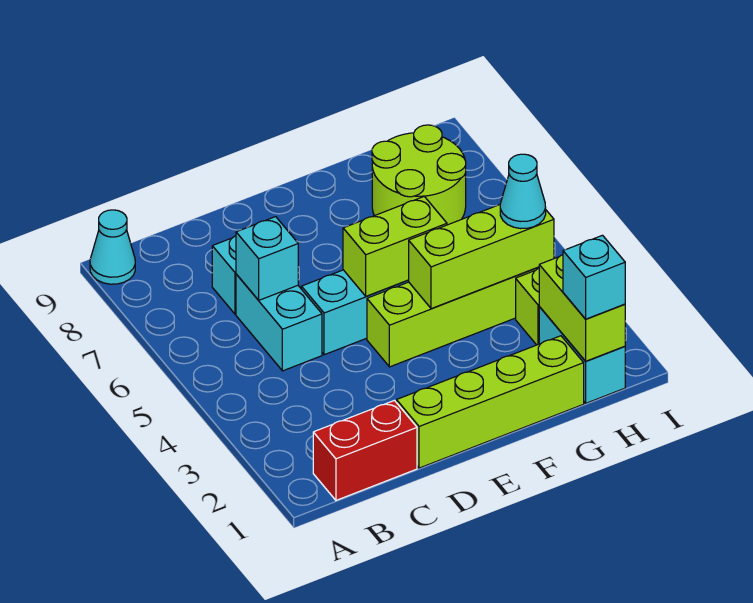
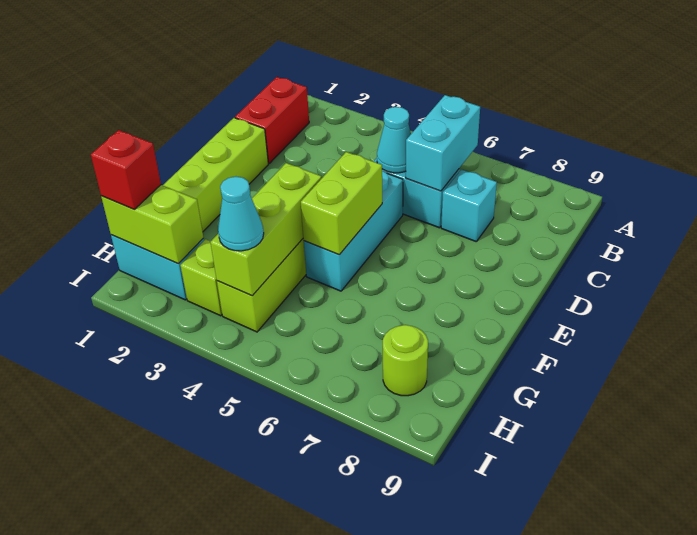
cyan 1x1 cone [90,210,135,284] -> cyan 1x1 cone moved to [377,107,411,173]
cyan 1x1 brick [236,217,298,300] -> cyan 1x2 brick [406,95,480,191]
lime 2x2 round brick [372,125,466,225] -> lime 1x1 round brick [383,325,428,396]
cyan 1x1 brick [563,235,625,319] -> red 1x1 brick [91,130,161,209]

